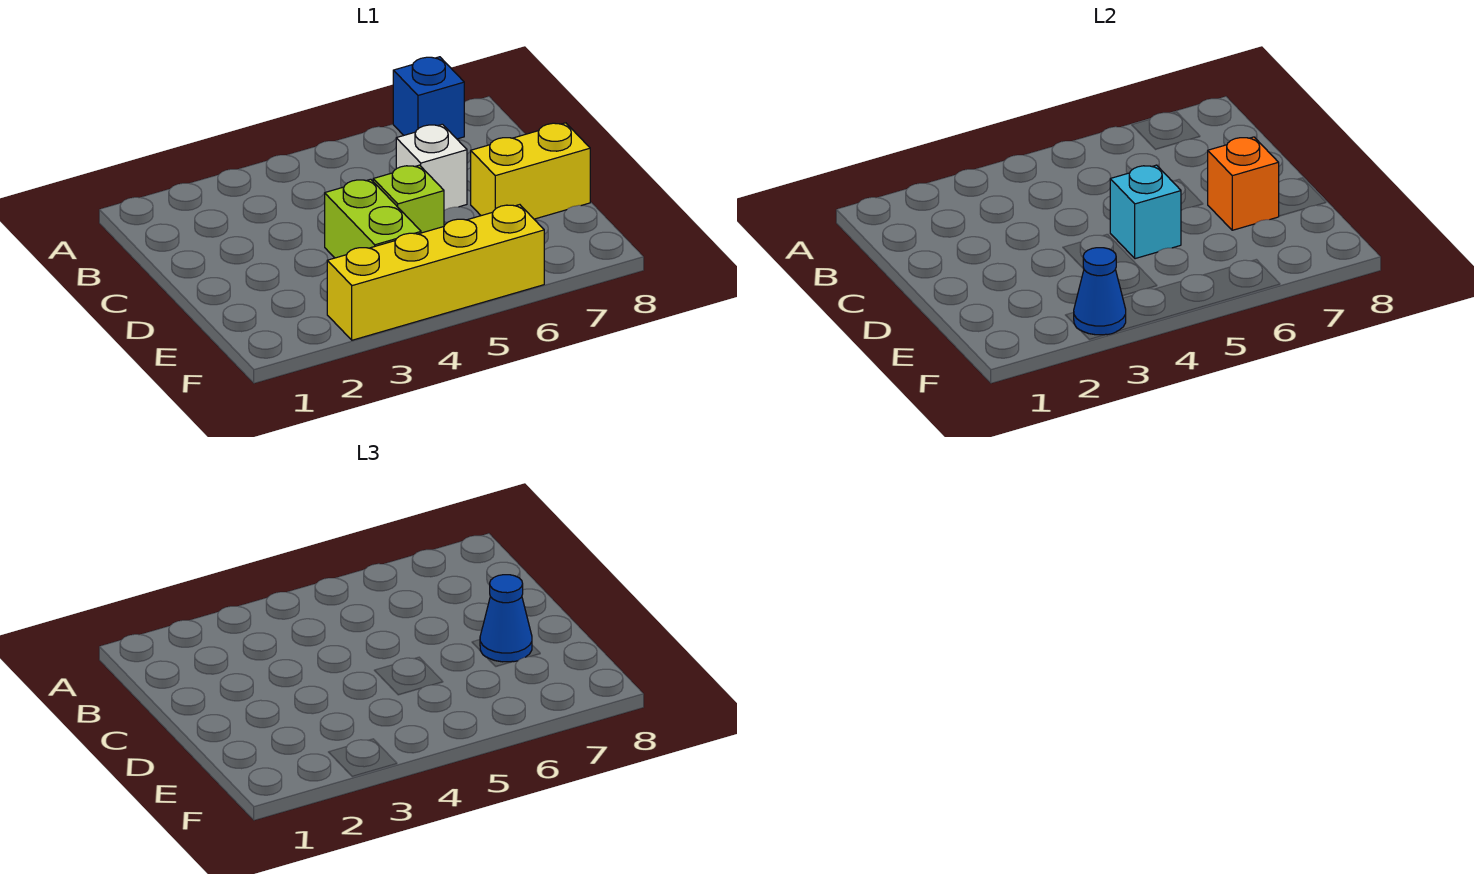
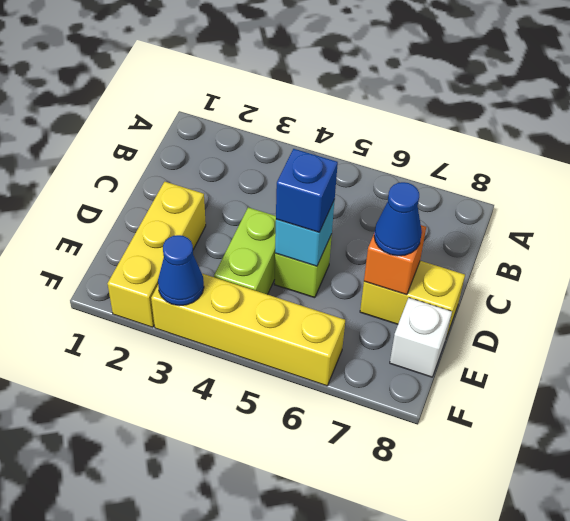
blue 1x1 brick [393,57,464,139] -> blue 1x1 brick moved to [276,149,338,232]
white 1x1 brick [396,124,467,210] -> white 1x1 brick moved to [390,298,452,377]
none -> yellow 1x3 brick [108,182,206,327]

